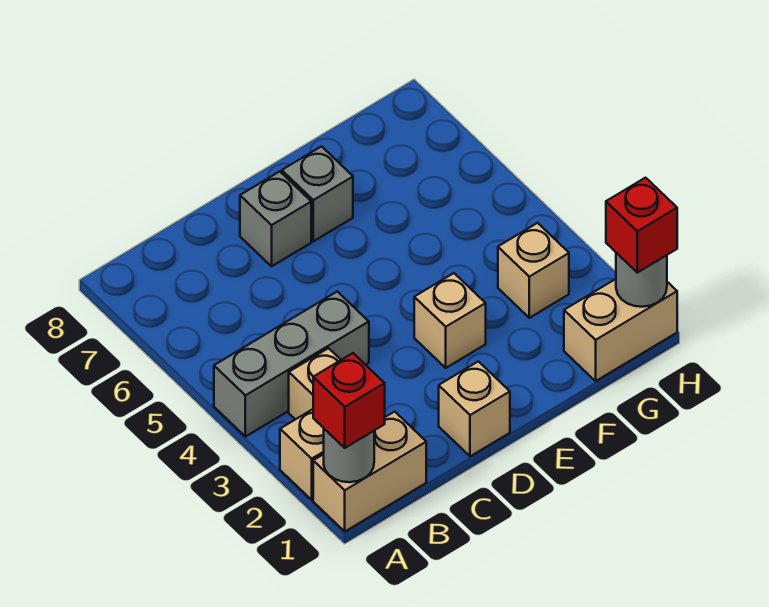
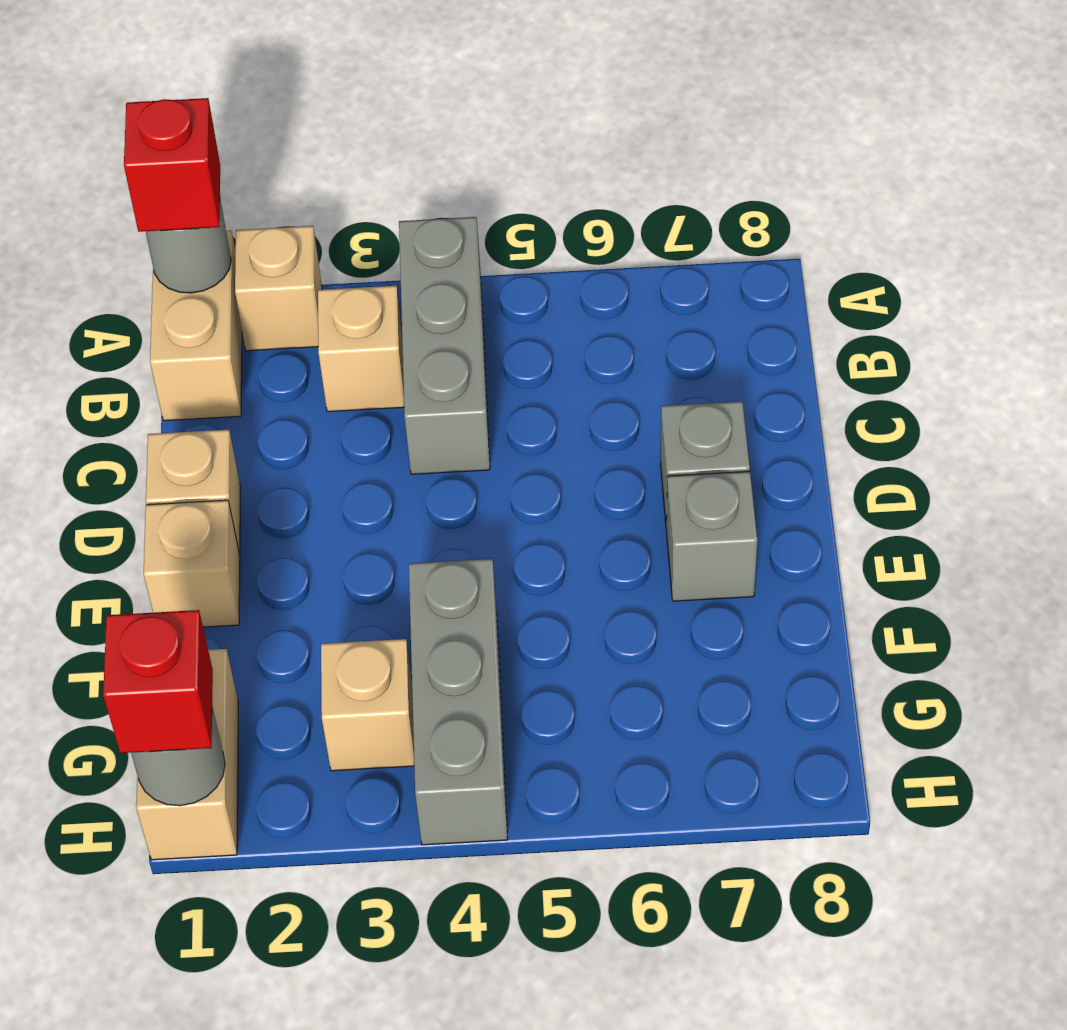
tan 1x1 brick [414,273,486,368] -> tan 1x1 brick moved to [144,500,240,627]
none -> grey 1x3 brick [409,559,508,845]

